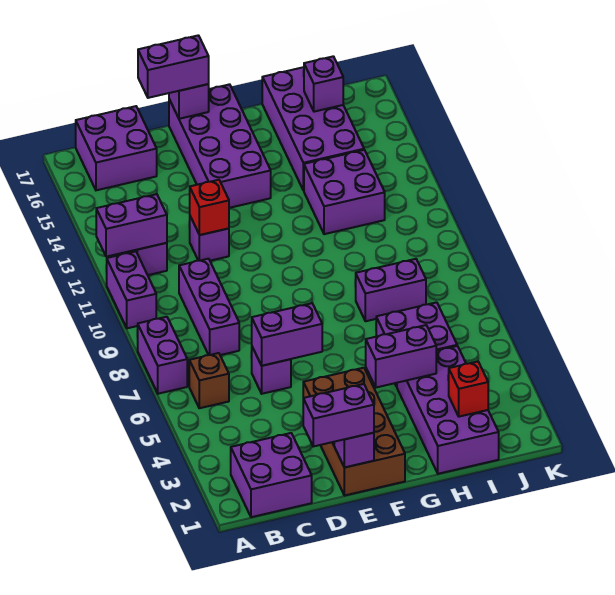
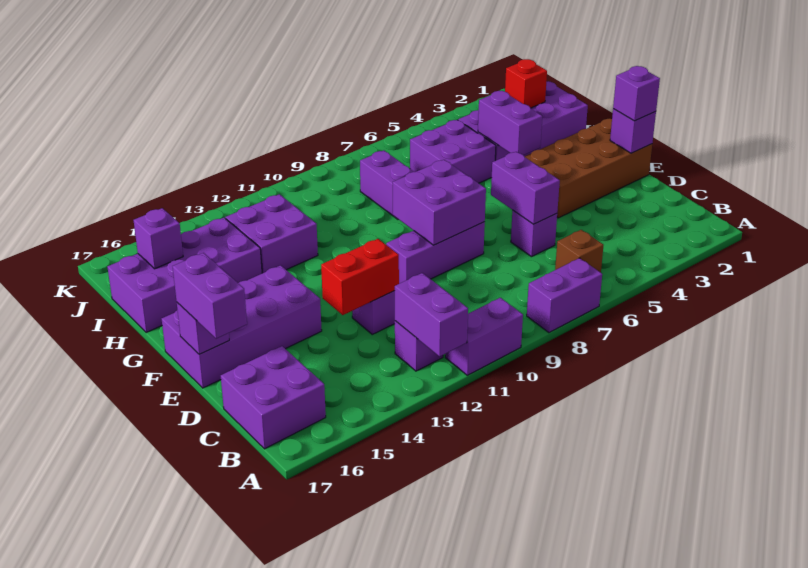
purple 2x2 brick [231,433,312,517] -> purple 2x2 brick moved to [393,160,486,245]
purple 1x3 brick [179,259,239,355] -> purple 1x3 brick moved to [386,222,485,284]
purple 1x2 brick [303,384,374,446] -> purple 1x1 brick [613,66,660,121]
red 1x1 brick [190,180,229,235] -> red 1x2 brick [321,239,399,315]

